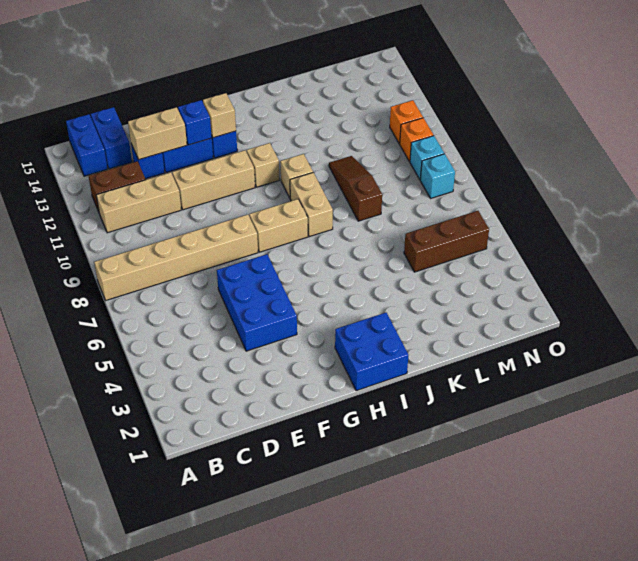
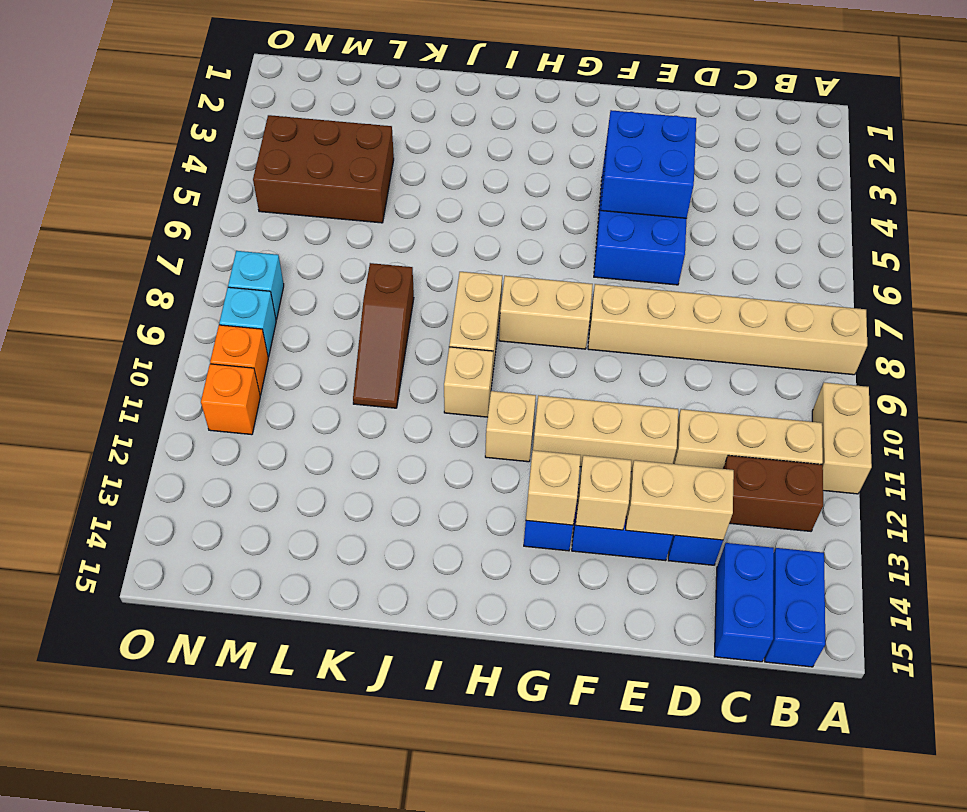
none -> tan 1x2 brick [812,383,872,494]
blue 1x1 brick [178,100,212,145] -> tan 1x1 brick [576,455,632,530]
blue 2x2 brick [335,313,408,391] -> blue 2x2 brick moved to [601,110,696,218]
brown 1x3 brick [404,211,489,272] -> brown 2x3 brick [253,115,394,223]

